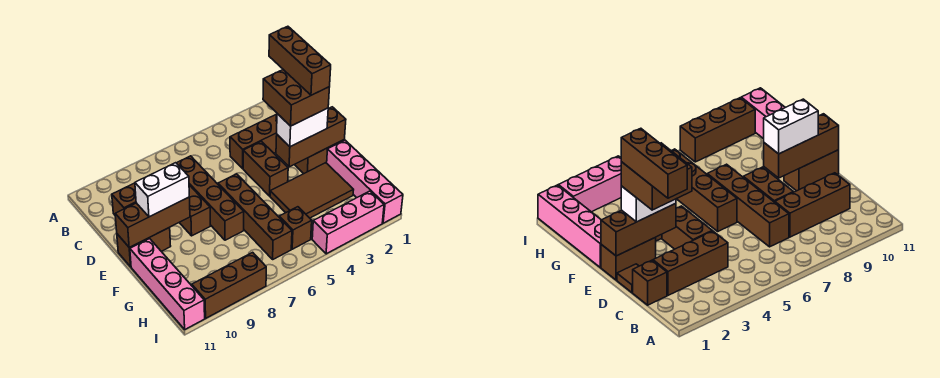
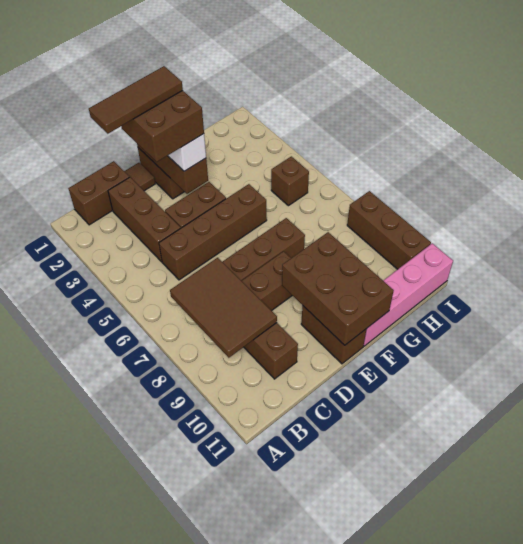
brown 1x1 brick [633,260,667,305] -> brown 1x2 brick [68,161,129,225]
brown 1x3 brick [269,26,331,95] -> brown 1x3 tile [89,66,183,134]
brown 1x4 brick [218,174,292,259] -> brown 1x4 brick moved to [159,184,267,280]
brown 1x3 brick [115,197,190,247] -> brown 2x3 brick [282,232,394,345]
white 1x2 brick [135,163,189,217] -> none
pink 1x4 brick [327,140,403,223] -> none
brown 2x3 tile [270,163,353,218] -> brown 2x3 tile moved to [170,258,277,358]
pink 1x3 brick [312,191,384,254] -> none

